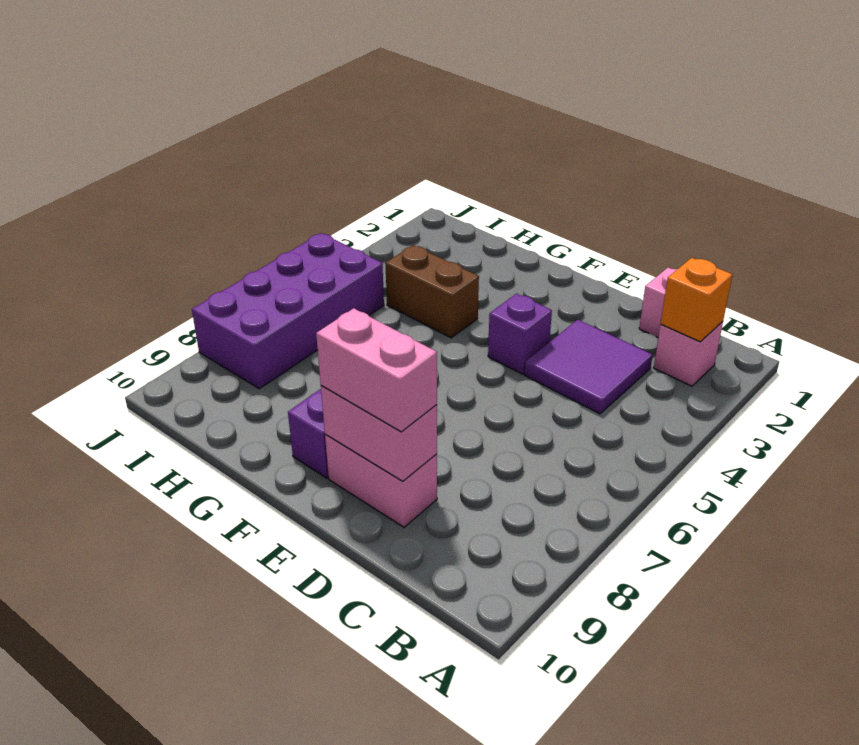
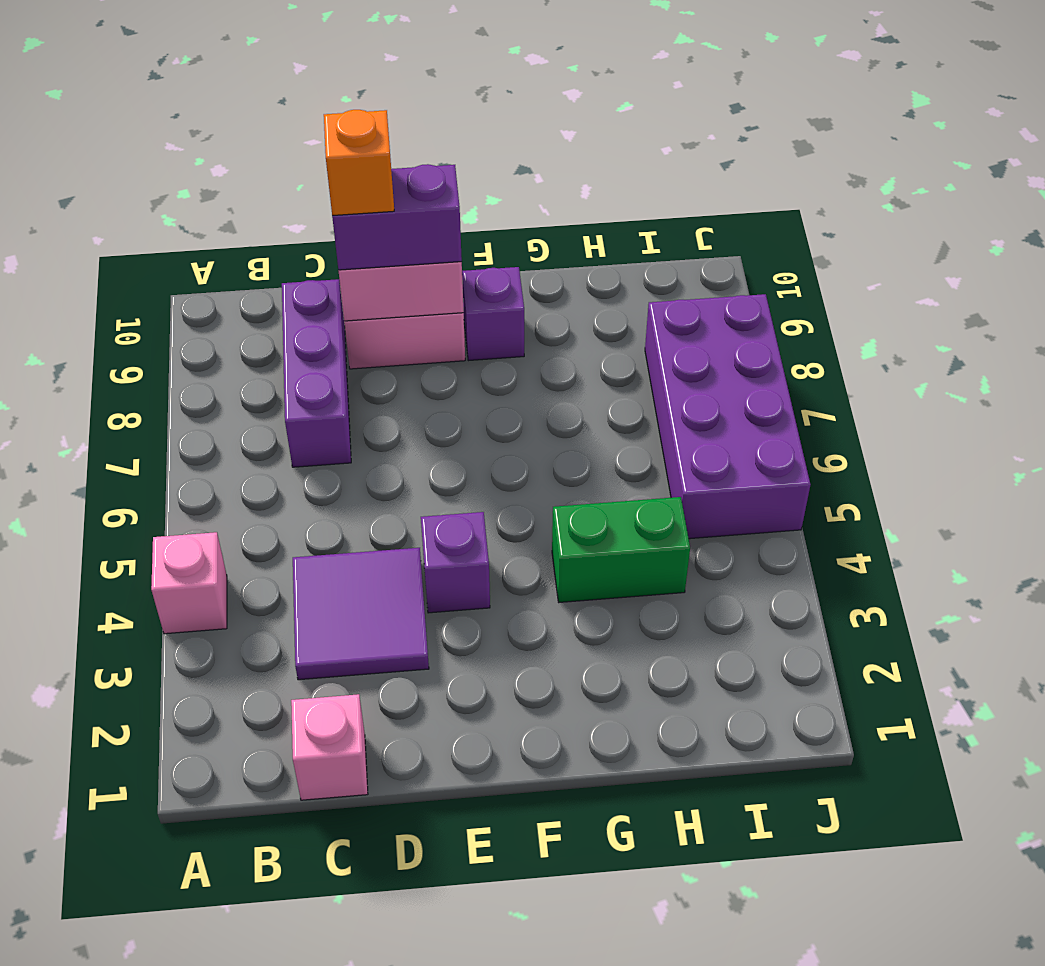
pink 1x1 brick [654,321,723,386] -> pink 1x1 brick moved to [151,532,227,634]
orange 1x1 brick [661,258,732,342] -> orange 1x1 brick moved to [324,110,394,216]
none -> purple 1x3 brick [282,279,351,467]
pink 1x2 brick [316,308,437,432] -> purple 1x2 brick [332,164,462,270]
brown 1x2 brick [385,245,479,338] -> green 1x2 brick [552,497,690,602]

